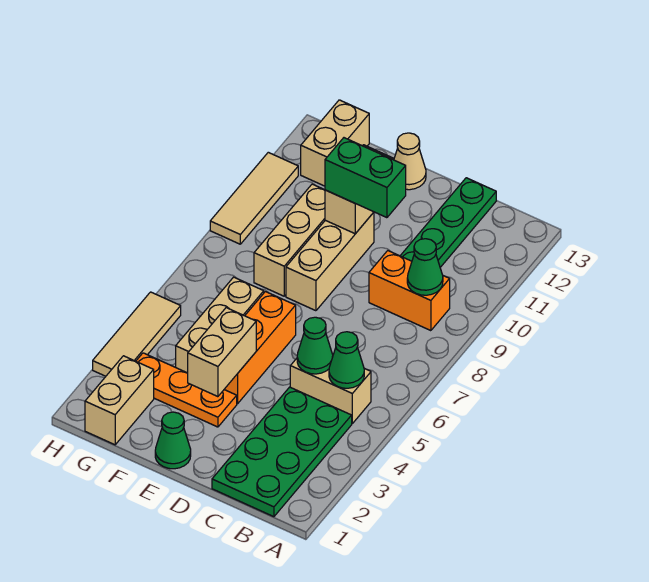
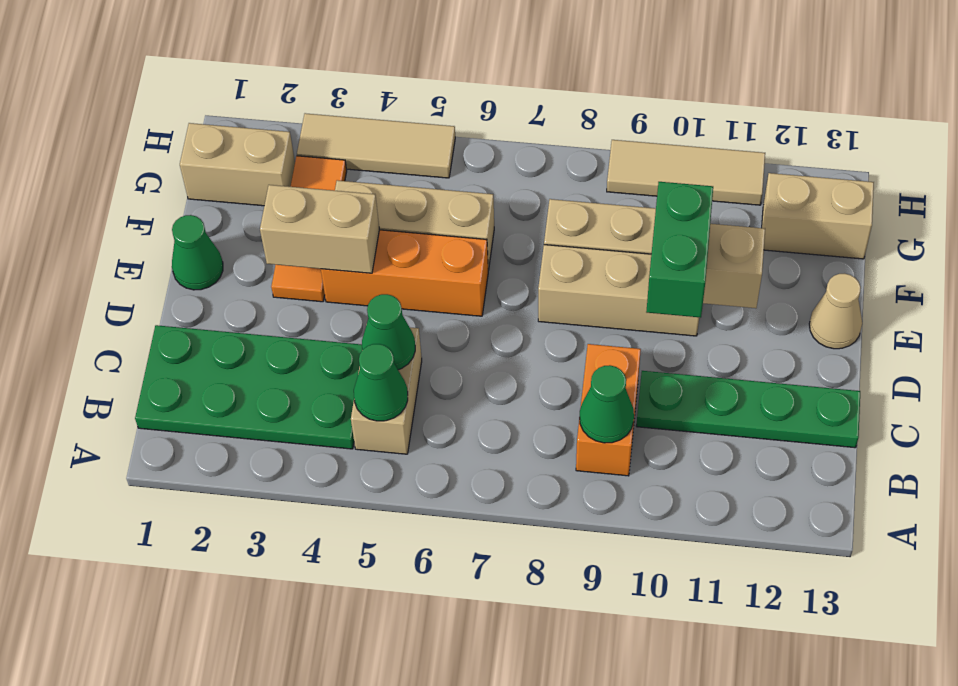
orange 1x3 plate [136,353,237,427] -> orange 1x3 tile [271,156,347,302]

